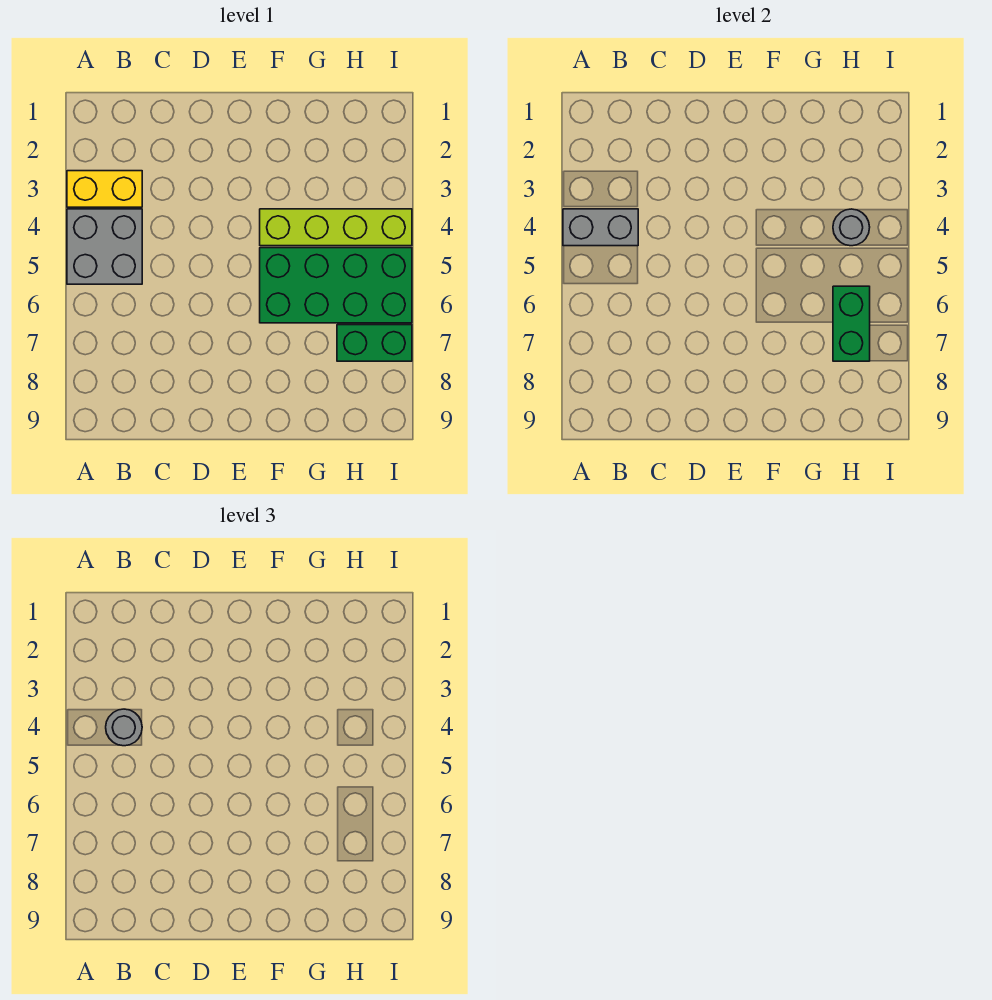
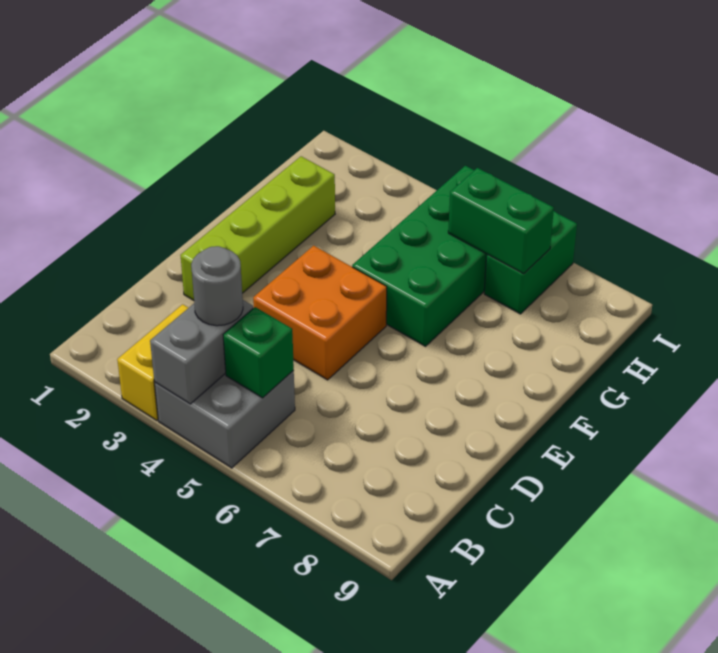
none -> green 1x1 brick [223,307,294,398]
none -> orange 2x2 brick [253,246,387,380]
lime 1x4 brick [260,209,412,246] -> lime 1x4 brick moved to [181,156,335,300]
grey 1x1 round brick [833,209,870,246] -> none

